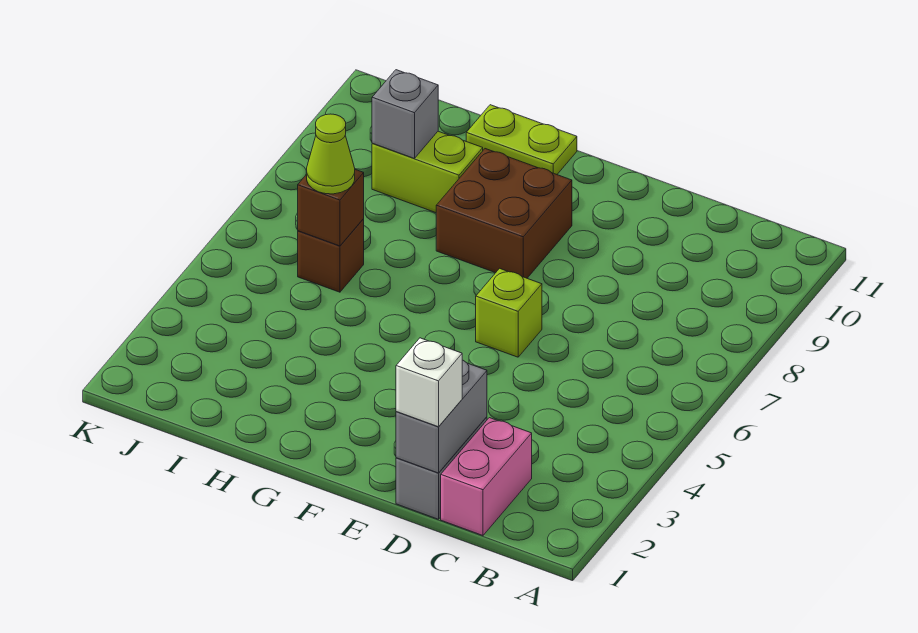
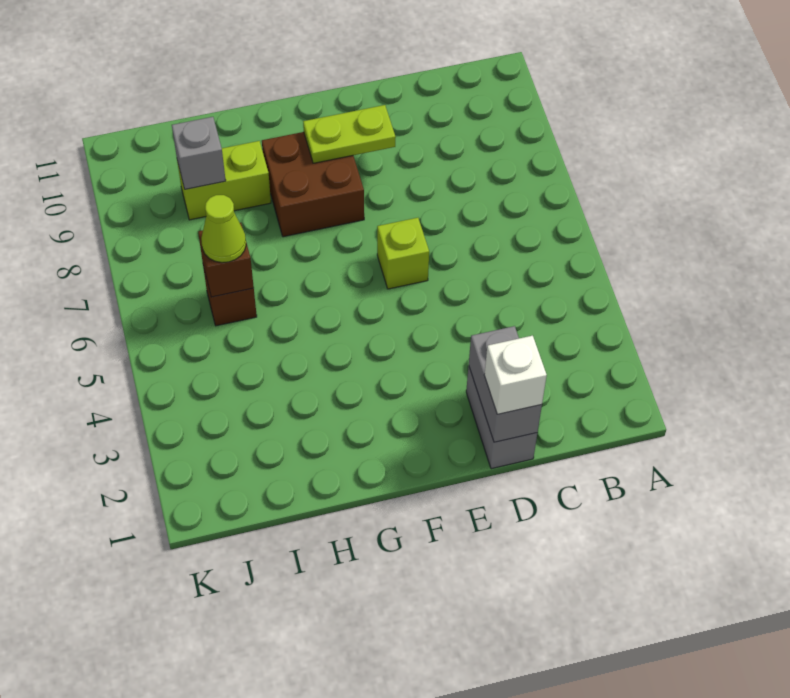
pink 1x2 brick [441,418,532,535] -> none
lime 1x2 plate [466,105,577,174] -> lime 1x2 plate moved to [303,105,396,163]

